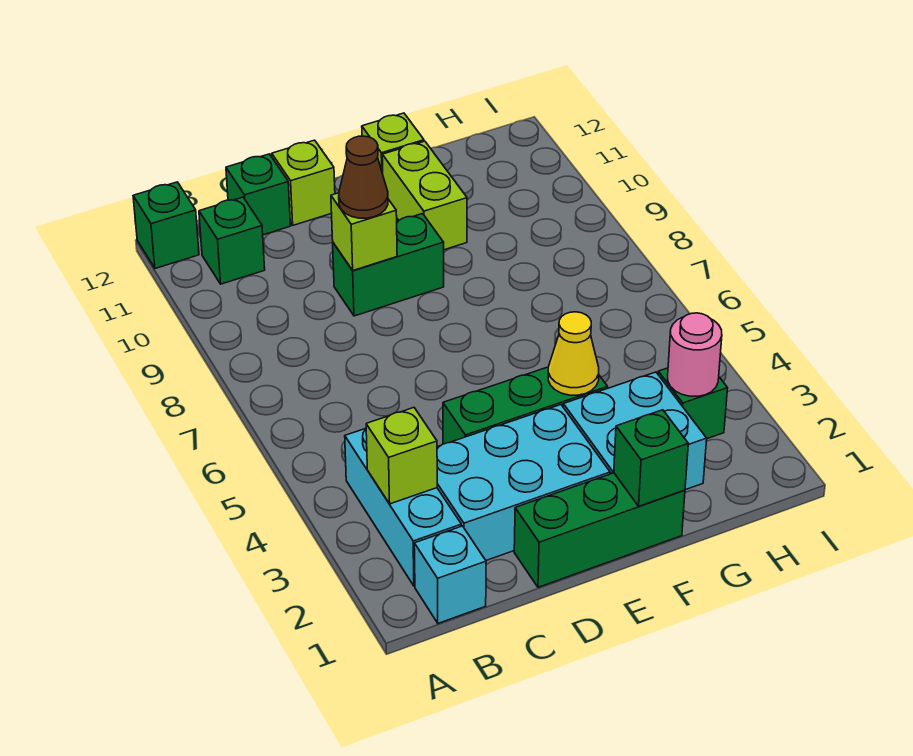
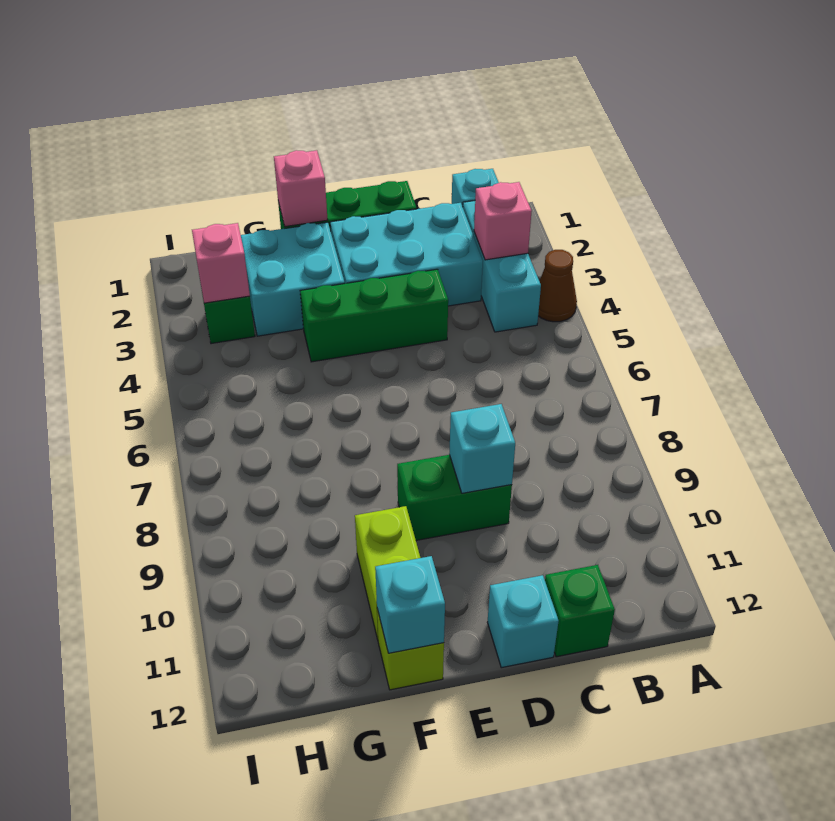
green 1x1 brick [133,182,199,268] -> none
lime 1x1 brick [366,408,437,504] -> pink 1x1 brick [474,182,532,260]
green 1x1 brick [199,197,265,284] -> none
lime 1x1 brick [331,193,397,270] -> cyan 1x1 brick [449,404,515,493]
brown 1x1 cone [339,136,388,218] -> brown 1x1 cone moved to [538,250,577,322]
lime 1x1 brick [272,140,335,225] -> cyan 1x1 brick [487,575,559,668]
green 1x1 brick [614,410,688,506] -> pink 1x1 brick [274,150,328,227]
yellow 1x1 cone [548,312,599,395] -> none
none -> cyan 1x1 brick [375,556,445,653]
pink 1x1 round brick [668,313,722,396] -> pink 1x1 brick [192,223,250,303]

